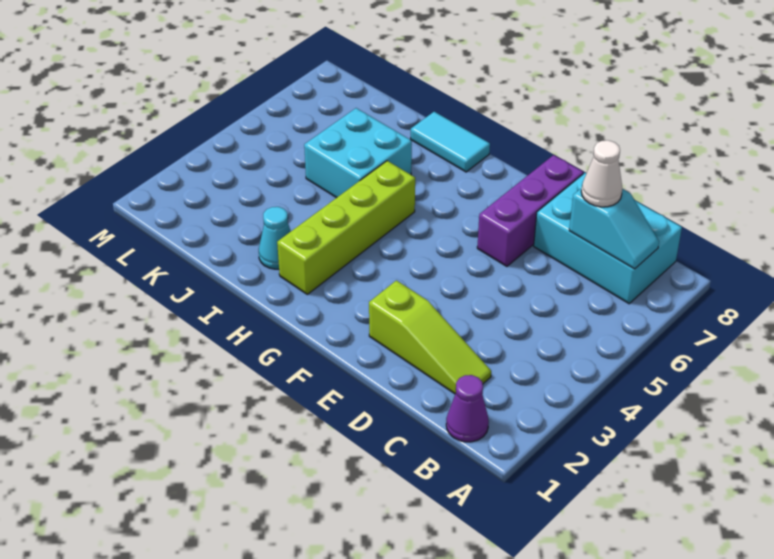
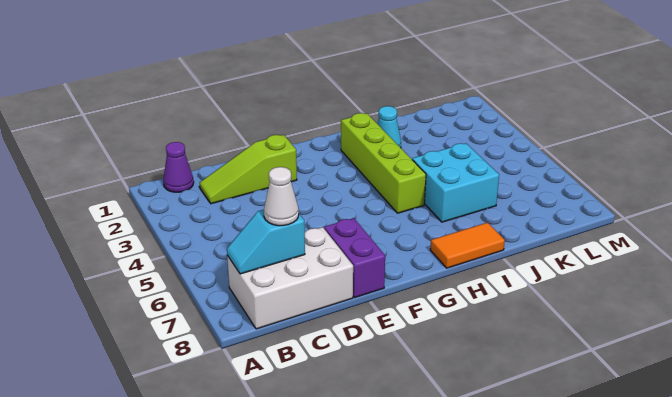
cyan 2x3 brick [534,173,682,304] -> white 2x3 brick [227,227,353,329]
purple 1x3 brick [477,155,583,266] -> purple 1x2 brick [324,218,385,298]
cyan 1x2 tile [411,112,490,172] -> orange 1x2 tile [430,223,505,268]

